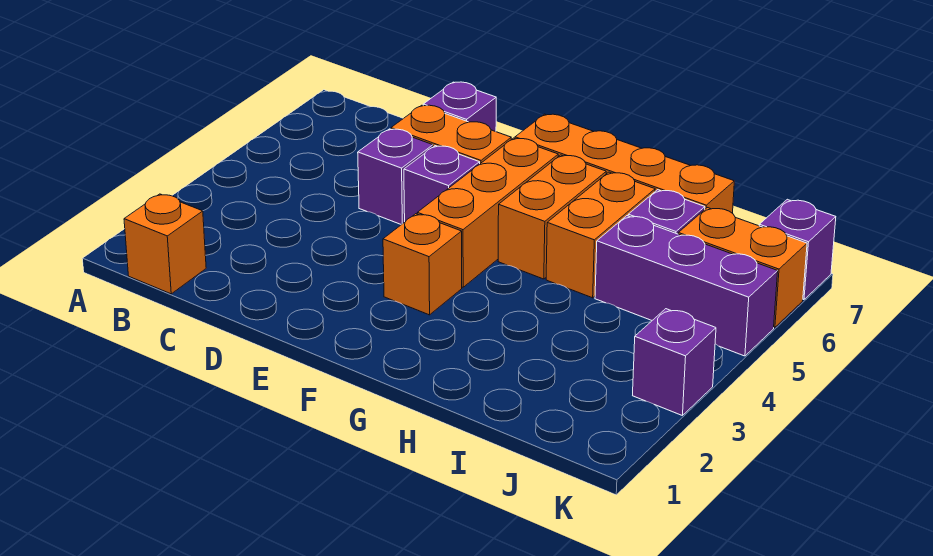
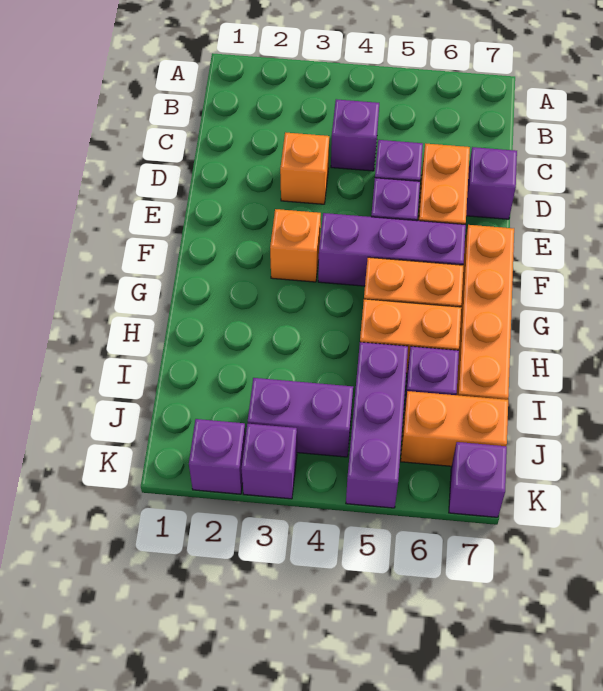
orange 1x1 brick [124,194,206,294] -> orange 1x1 brick moved to [280,132,329,204]
none -> purple 1x1 brick [331,99,379,171]
orange 1x3 brick [417,138,558,287] -> purple 1x3 brick [318,213,466,286]
none -> purple 1x2 brick [248,378,353,457]
orange 1x2 brick [678,208,807,328] -> orange 1x2 brick turned to [401,391,508,466]
none -> purple 1x1 brick [189,419,246,494]

